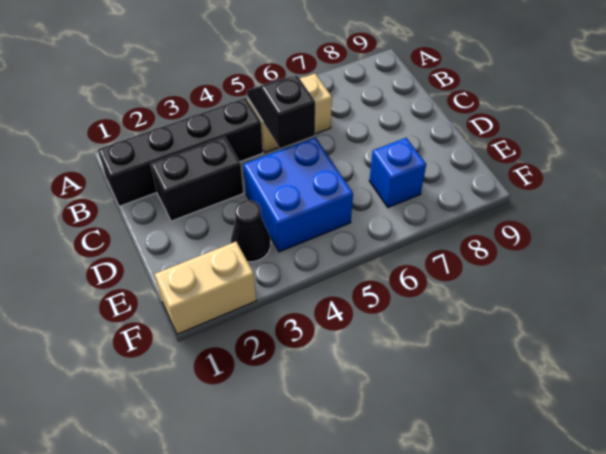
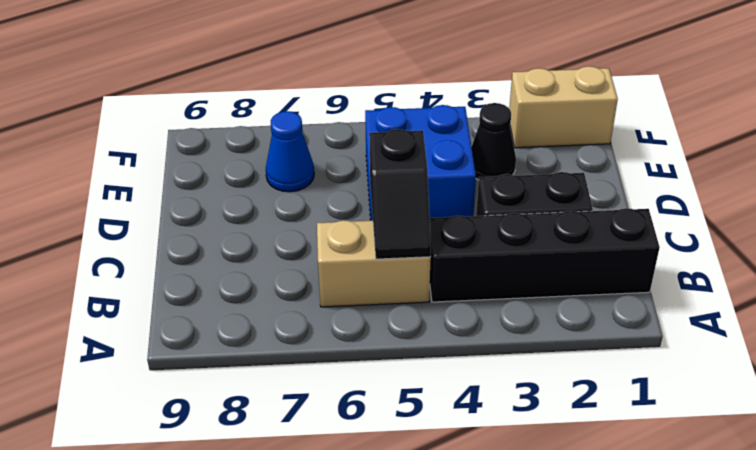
blue 1x1 brick [369,138,426,208] -> blue 1x1 cone [266,111,314,192]

